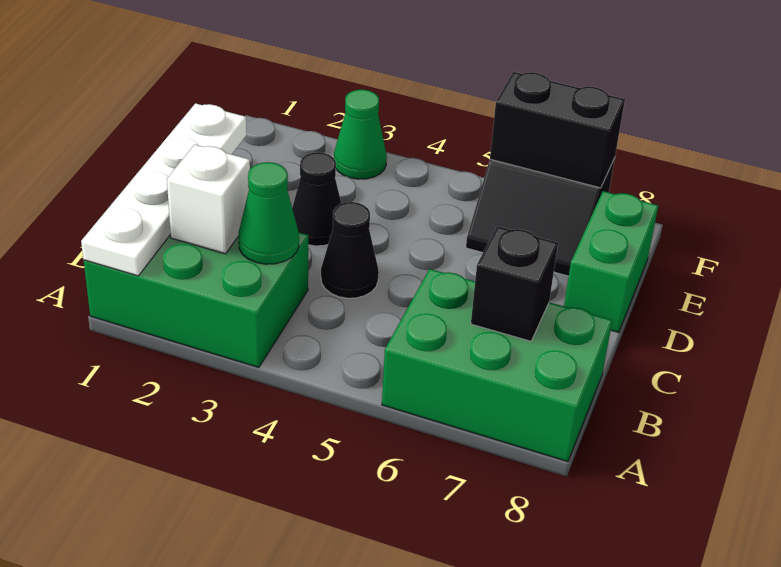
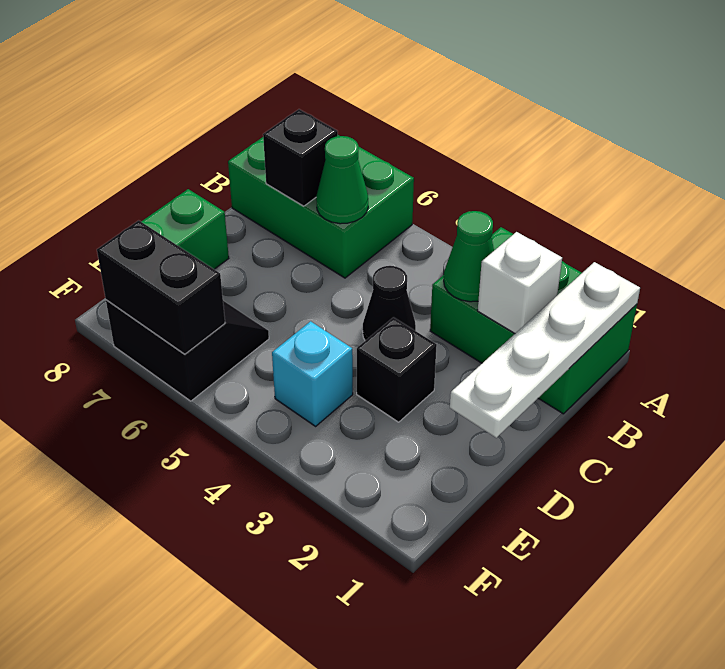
black 1x1 cone [292,152,341,246] -> black 1x1 brick [357,317,437,422]
none -> cyan 1x1 brick [272,321,353,426]
green 1x1 cone [334,90,387,179] -> green 1x1 cone moved to [316,136,368,224]

